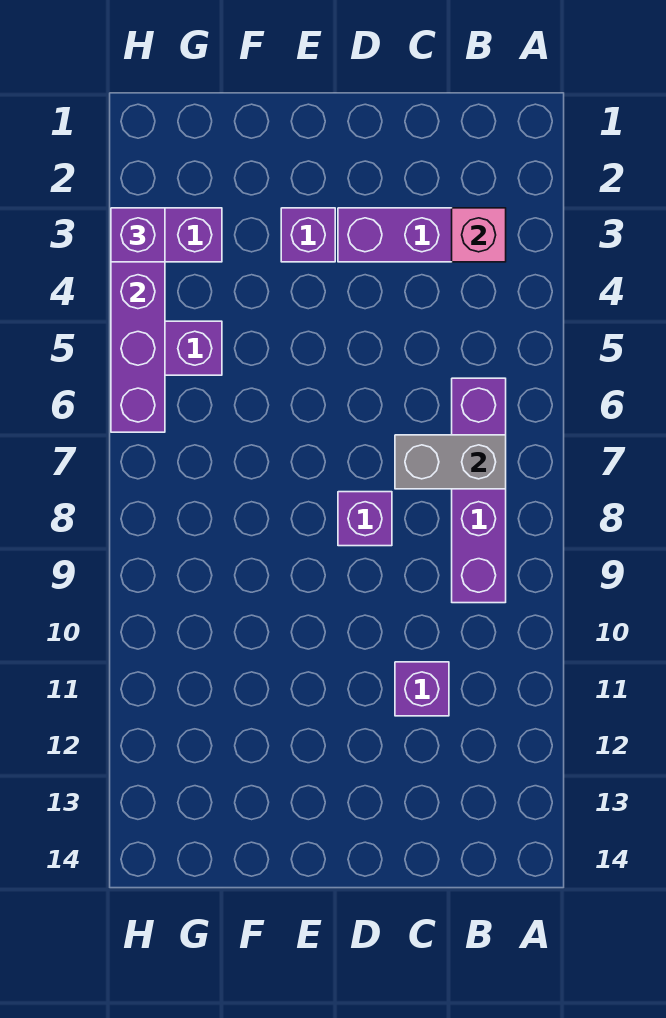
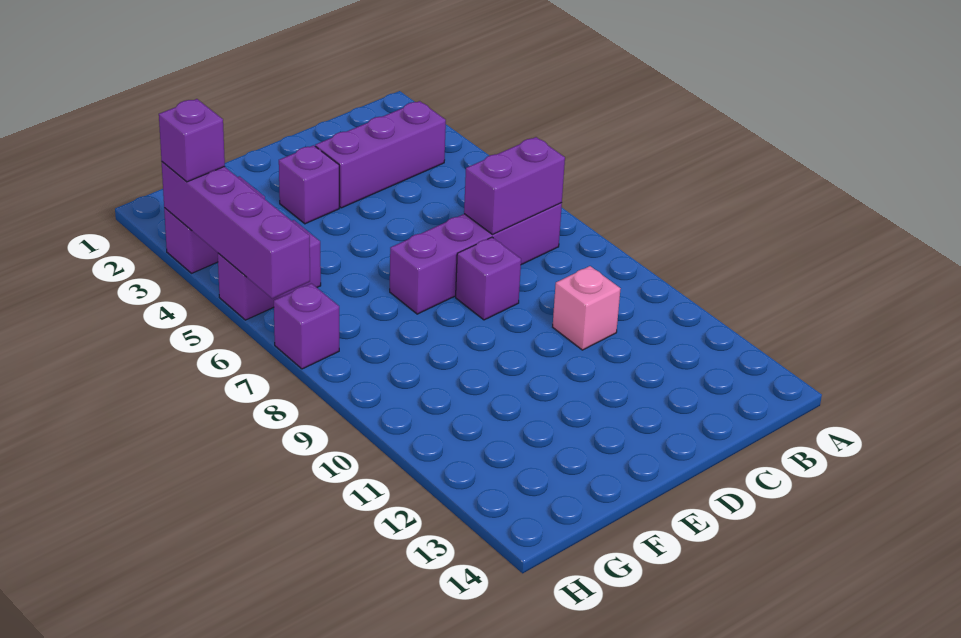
pink 1x1 brick [452,208,506,262] -> pink 1x1 brick moved to [553,266,621,350]
purple 1x4 brick [452,378,506,603] -> purple 1x4 brick turned to [390,203,562,314]
grey 1x2 brick [395,435,506,489] -> purple 1x2 brick [464,137,565,235]
purple 1x1 brick [395,662,449,716] -> purple 1x1 brick moved to [274,283,339,369]

